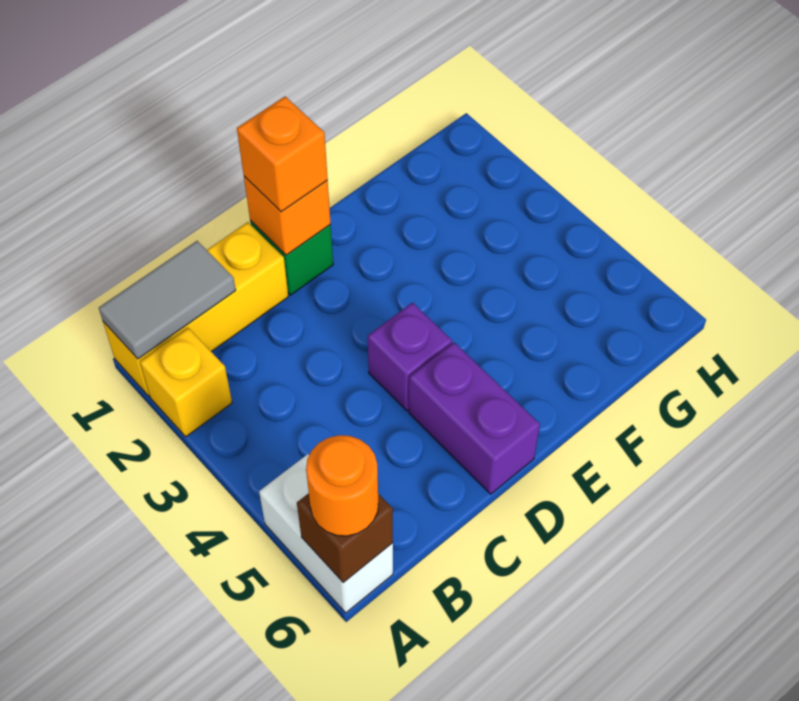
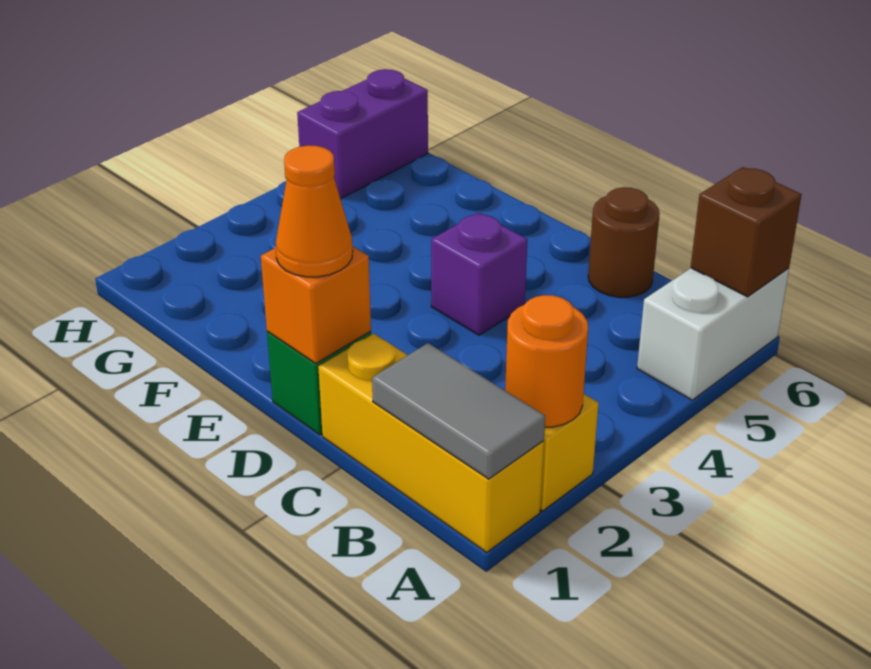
orange 1x1 round brick [306,435,378,536] -> orange 1x1 round brick moved to [505,295,588,427]
none -> brown 1x1 round brick [588,187,660,297]
orange 1x1 brick [237,97,328,212] -> orange 1x1 cone [275,145,353,277]
purple 1x2 brick [409,342,540,494] -> purple 1x2 brick moved to [297,69,428,199]

